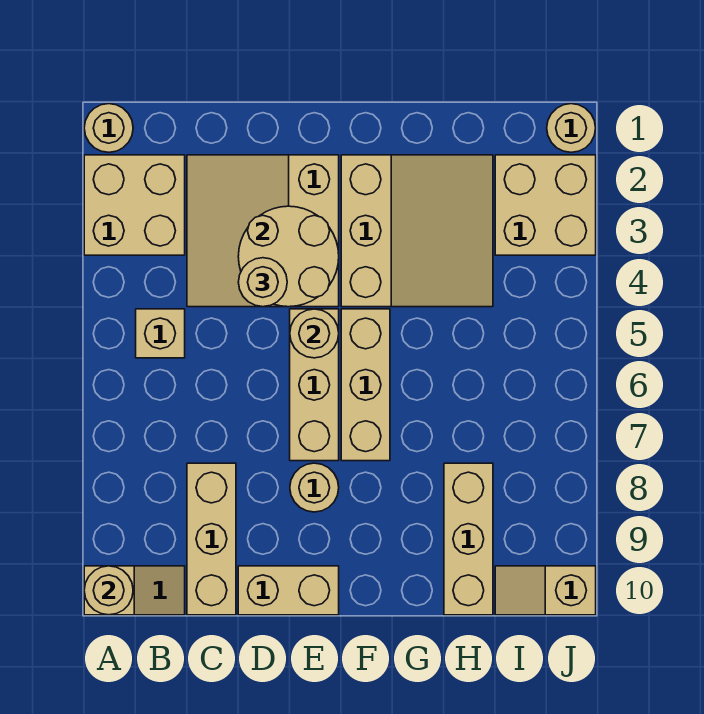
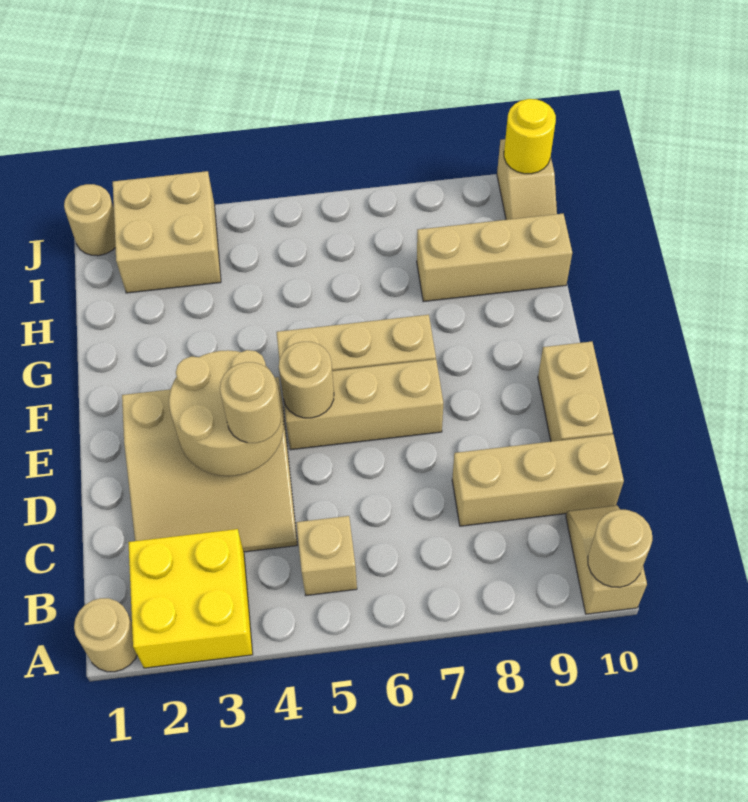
tan 2x2 brick [84,155,185,255] -> yellow 2x2 brick [128,529,253,668]
tan 1x1 round brick [290,463,339,512] -> none
tan 3x3 slope [341,155,493,307] -> none
none -> yellow 1x1 round brick [504,99,556,174]

